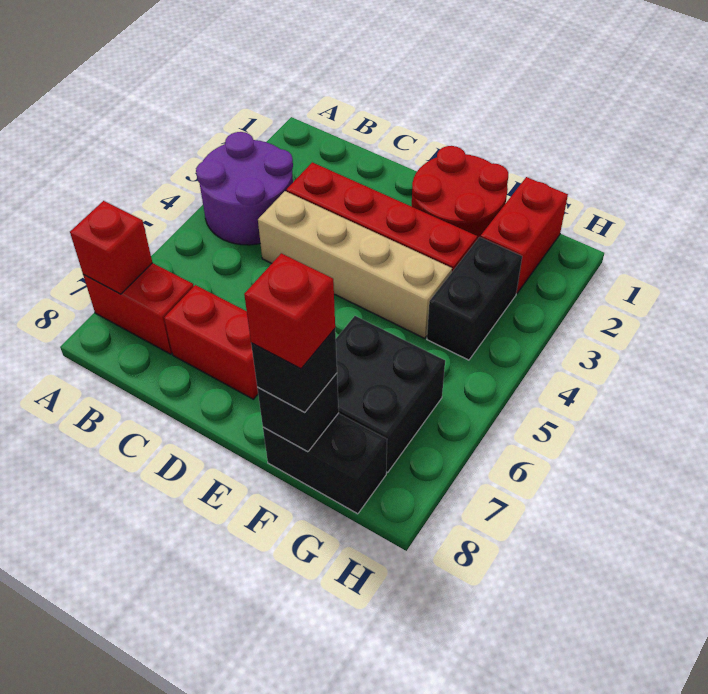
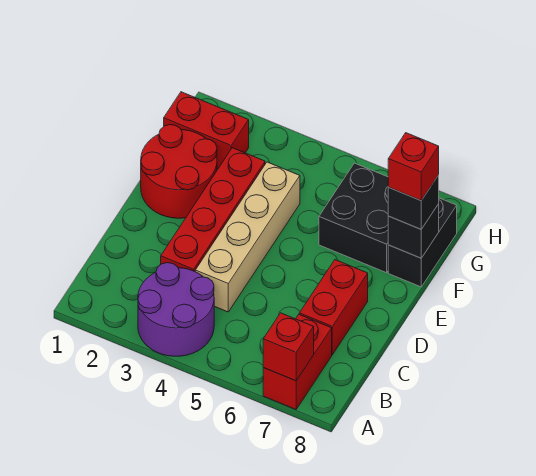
black 1x2 brick [427,237,522,360] -> none

